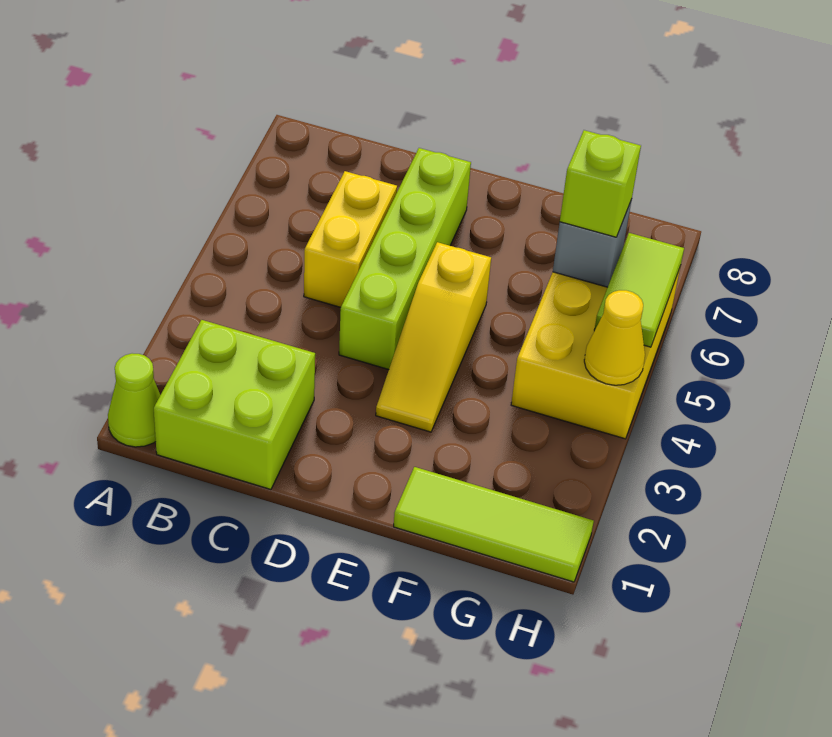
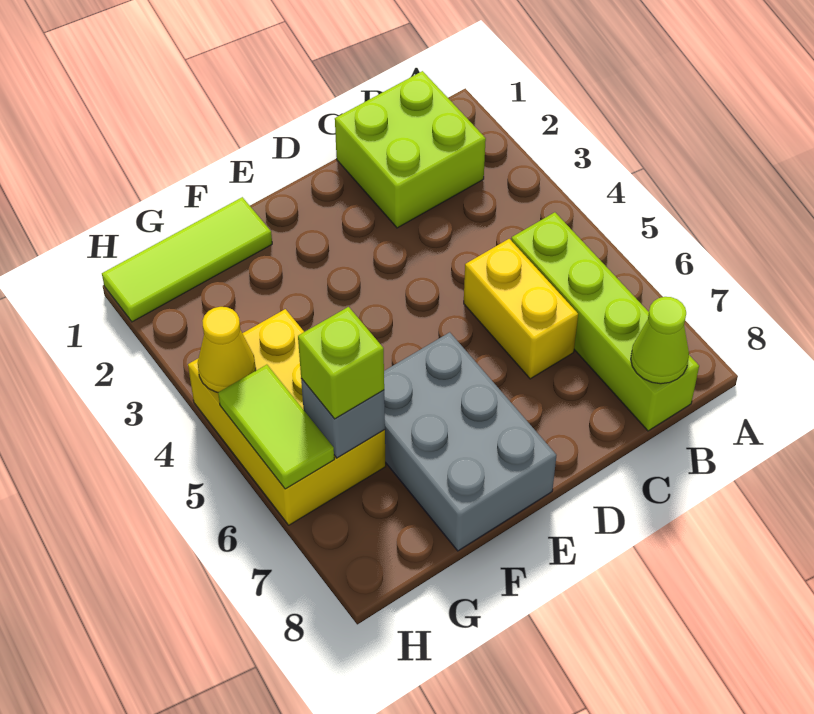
lime 1x1 cone [108,353,160,447] -> lime 1x1 cone moved to [631,297,689,384]
lime 1x4 brick [339,148,471,370] -> lime 1x4 brick moved to [511,212,699,431]
yellow 1x3 slope [376,242,491,432] -> none
none -> grey 2x3 brick [384,332,556,551]

